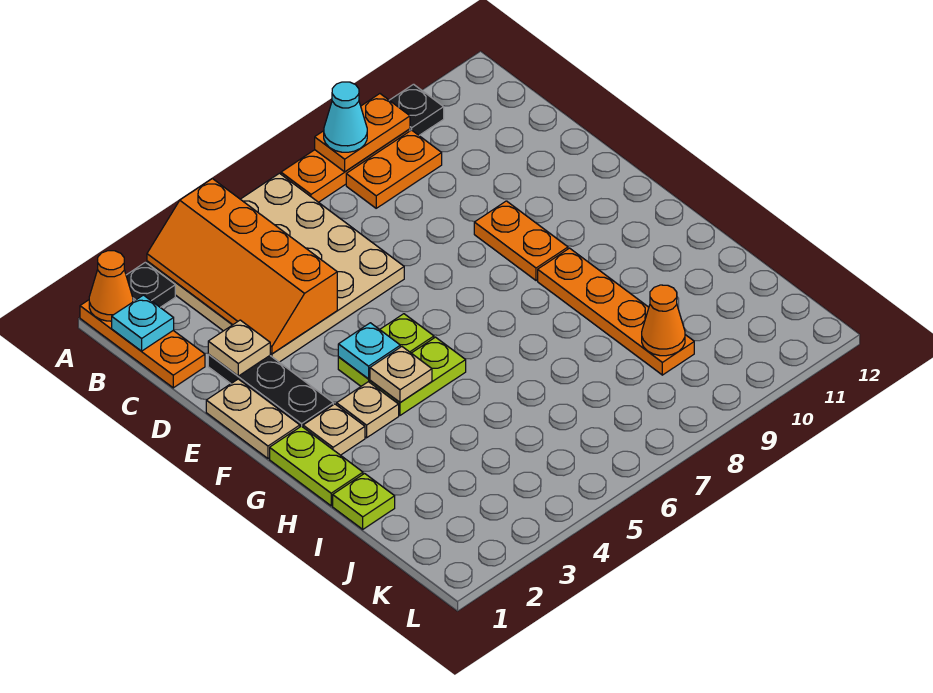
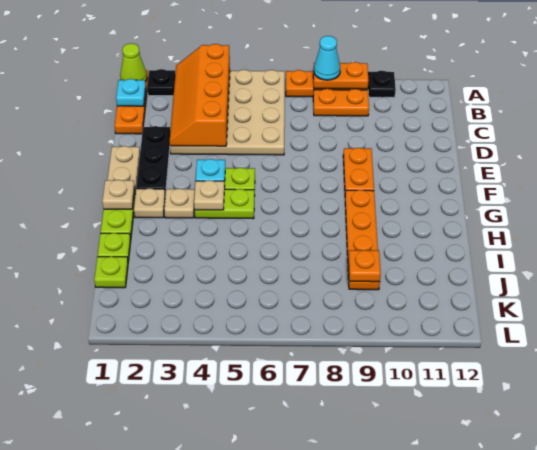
orange 1x1 cone [89,251,133,321] -> lime 1x1 cone [120,43,147,82]
tan 1x1 plate [208,320,270,376] -> tan 1x1 plate moved to [102,180,135,209]
none -> lime 1x1 plate [94,257,128,288]
orange 1x1 cone [642,285,685,356] -> orange 1x1 plate [349,250,381,282]

